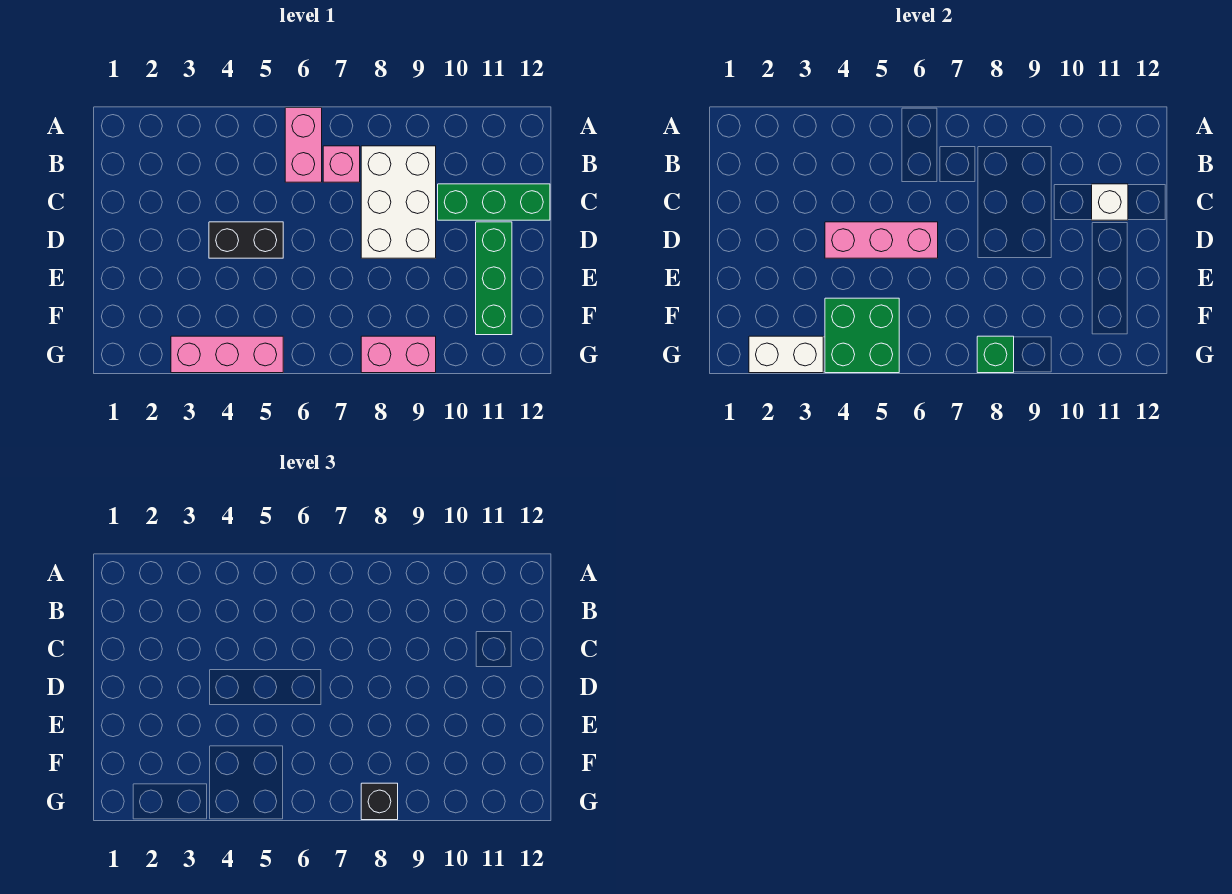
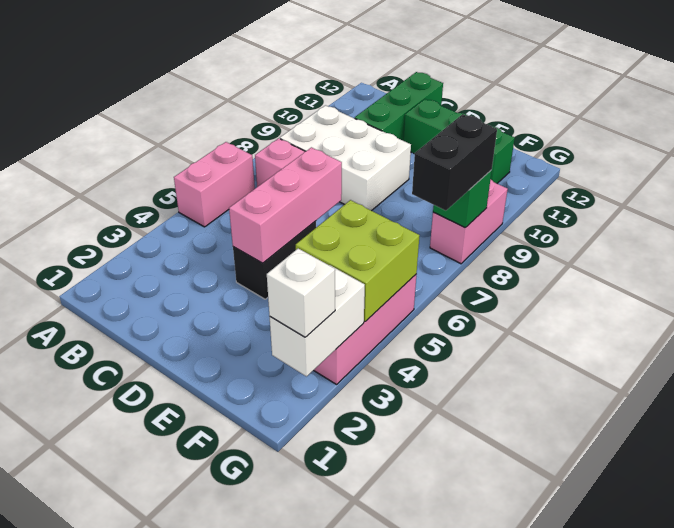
pink 1x2 brick [285,108,322,182] -> pink 1x2 brick turned to [174,142,255,227]
white 1x1 brick [1092,184,1128,220] -> white 1x1 brick moved to [267,248,335,337]
green 2x2 brick [825,298,899,373] -> lime 2x2 brick [296,200,420,321]
black 1x1 brick [361,783,398,820] -> black 1x2 brick [412,114,497,211]

